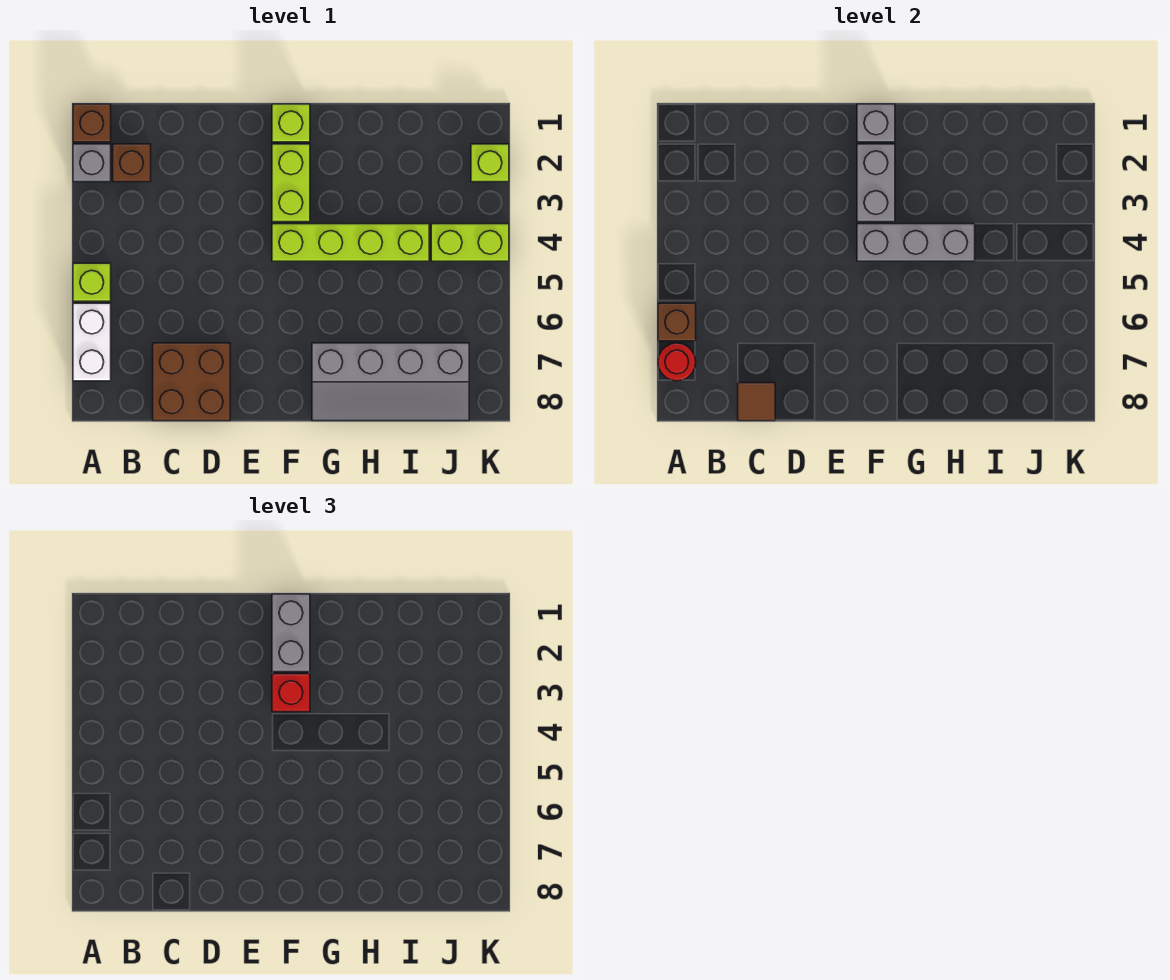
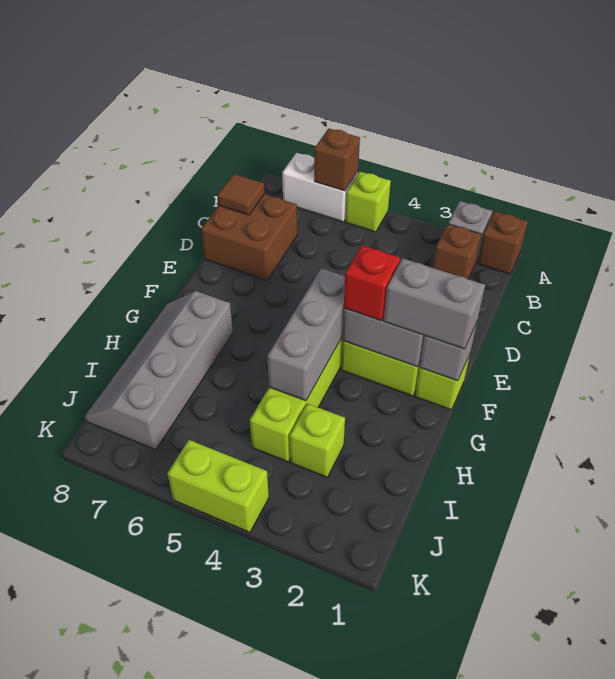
red 1x1 round brick [658,343,696,381] -> none
lime 1x2 brick [431,224,509,261] -> lime 1x2 brick turned to [167,440,269,532]
lime 1x1 brick [471,144,509,182] -> lime 1x1 brick moved to [290,404,345,477]

